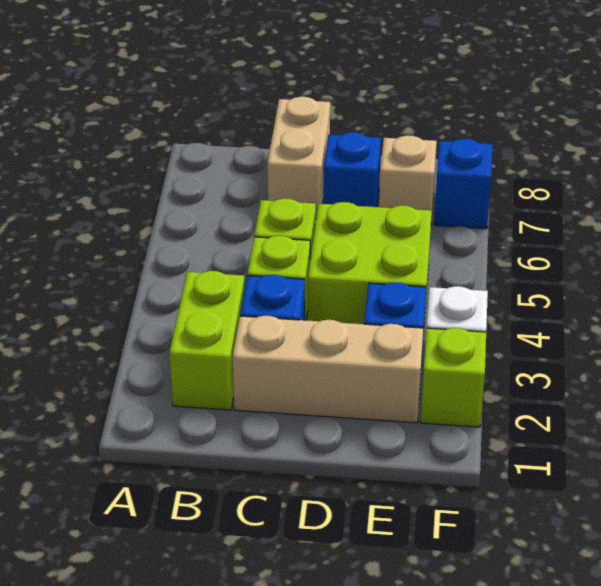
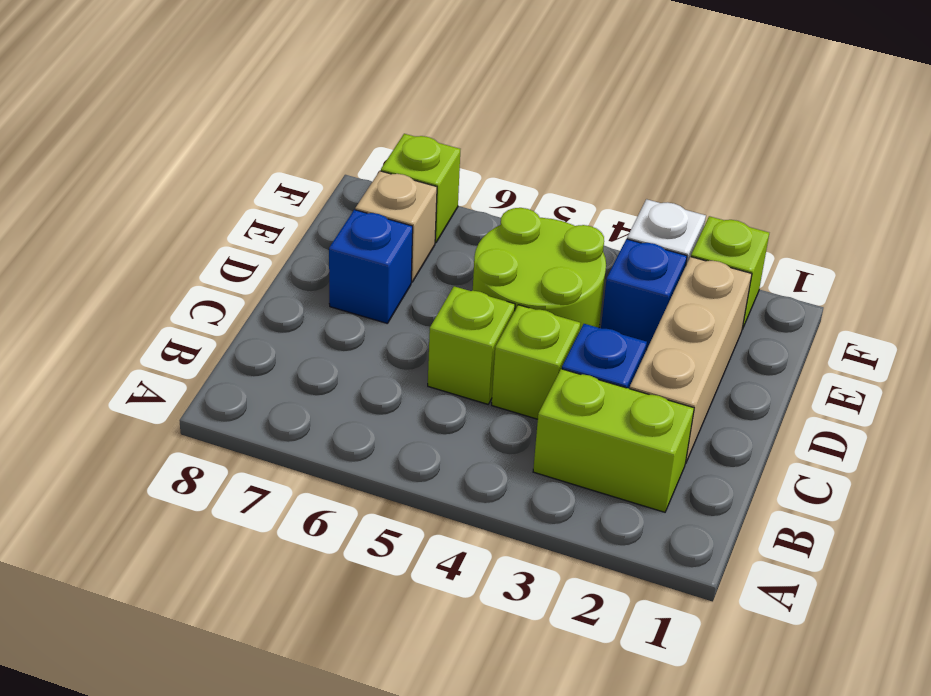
tan 1x2 brick [267,97,330,217] -> none
lime 2x2 brick [308,202,432,324] -> lime 2x2 round brick [473,208,606,330]
blue 1x1 brick [434,139,493,229] -> lime 1x1 brick [381,134,460,243]

